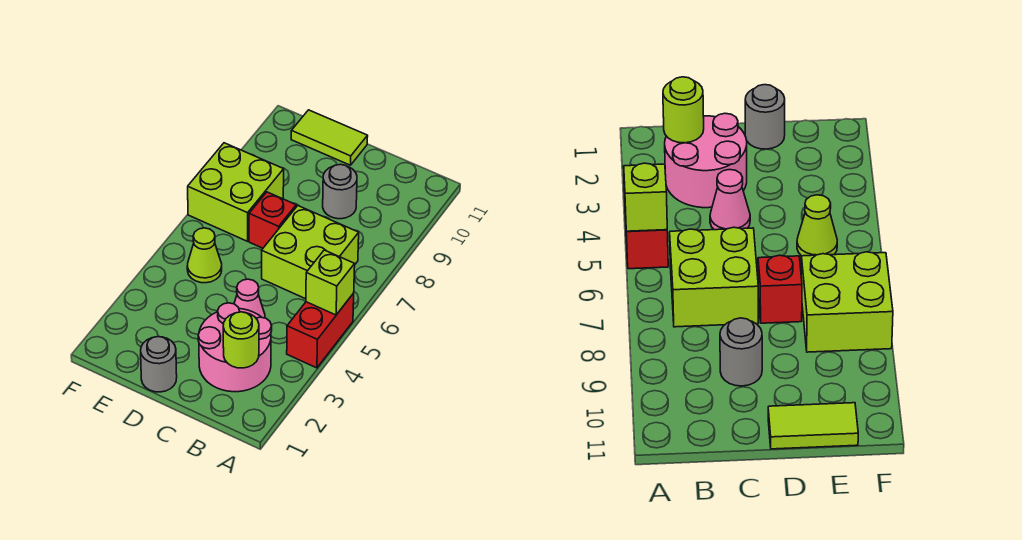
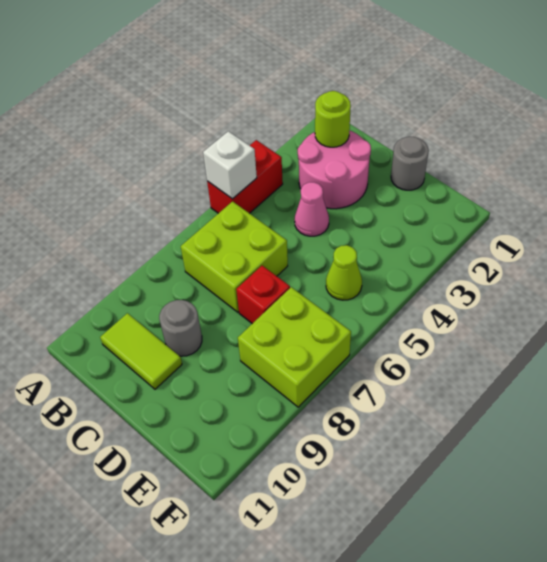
lime 1x1 brick [306,250,355,315] -> white 1x1 brick [203,131,257,199]
lime 1x2 tile [291,110,368,165] -> lime 1x2 tile moved to [100,313,182,389]

